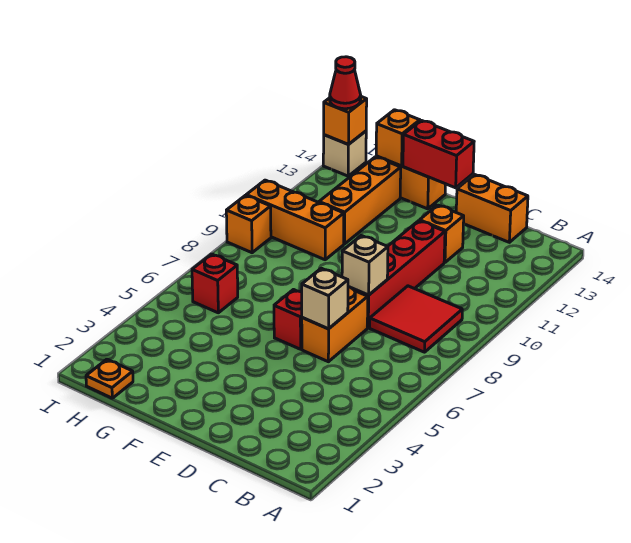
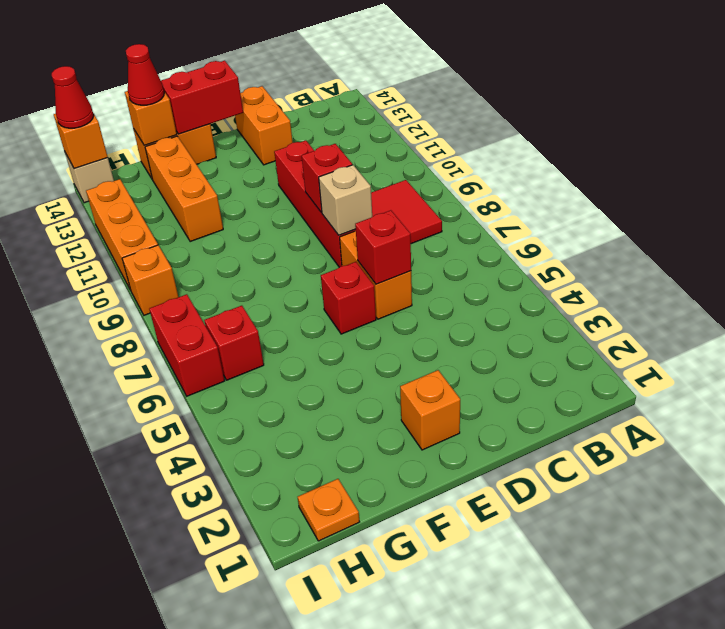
orange 1x2 brick [456,175,528,242] -> orange 1x2 brick turned to [235,86,293,165]
tan 1x1 brick [302,268,348,329] -> red 1x1 brick [355,210,411,284]
none -> red 1x1 brick [302,144,352,212]
orange 1x1 brick [420,205,464,263] -> orange 1x1 brick moved to [400,370,460,450]
orange 1x3 brick [246,180,344,260] -> orange 1x3 brick turned to [86,179,158,290]
none -> red 1x1 cone [126,44,164,105]
none -> red 1x2 brick [149,294,225,396]

